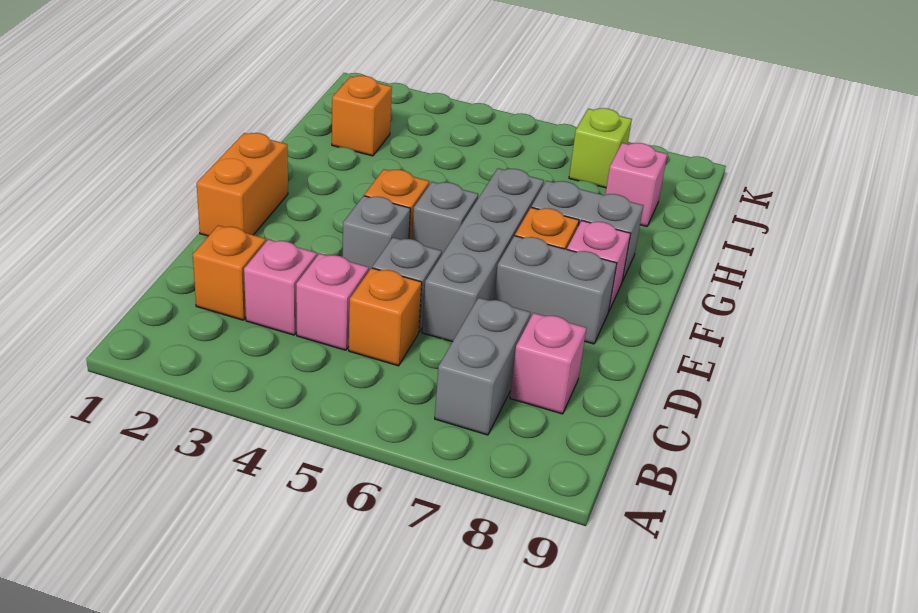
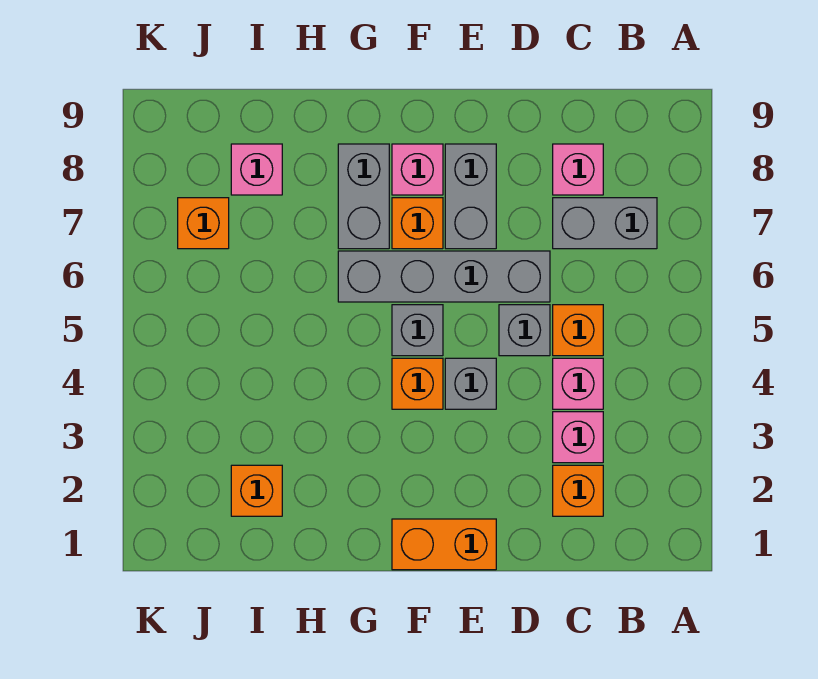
lime 1x1 brick [569,108,632,188] -> orange 1x1 brick [178,198,229,249]

